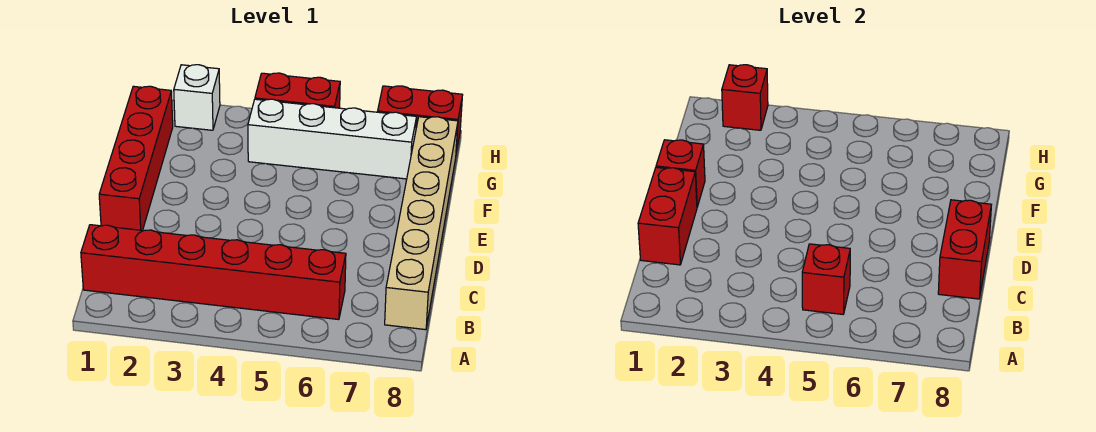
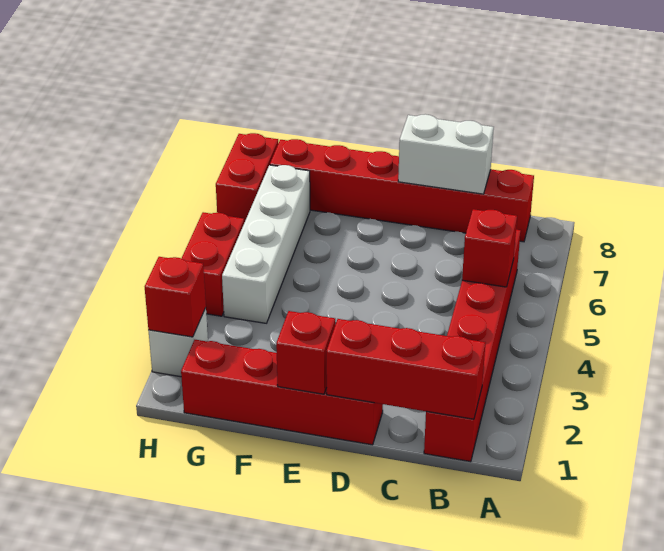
tan 1x6 brick [385,117,458,330] -> red 1x6 brick [270,139,534,242]
red 1x2 brick [638,167,697,265] -> red 1x3 brick [326,319,485,419]
red 1x2 brick [938,200,991,299] -> white 1x2 brick [398,114,494,194]

